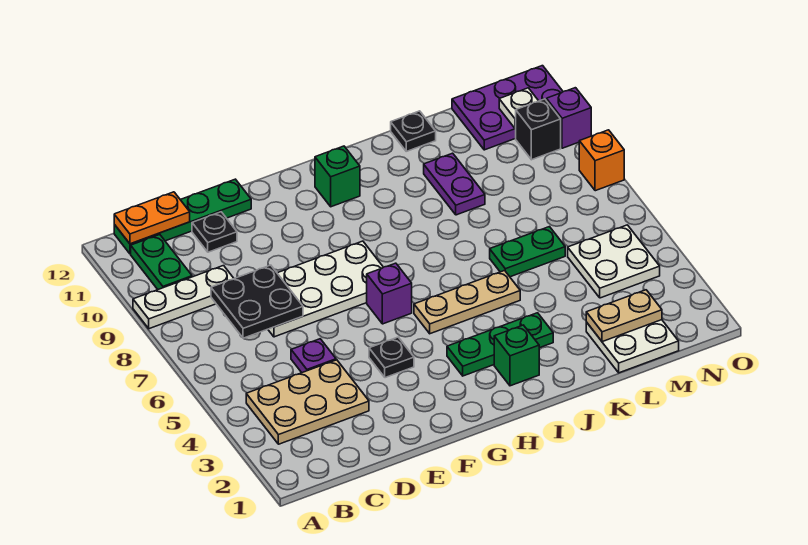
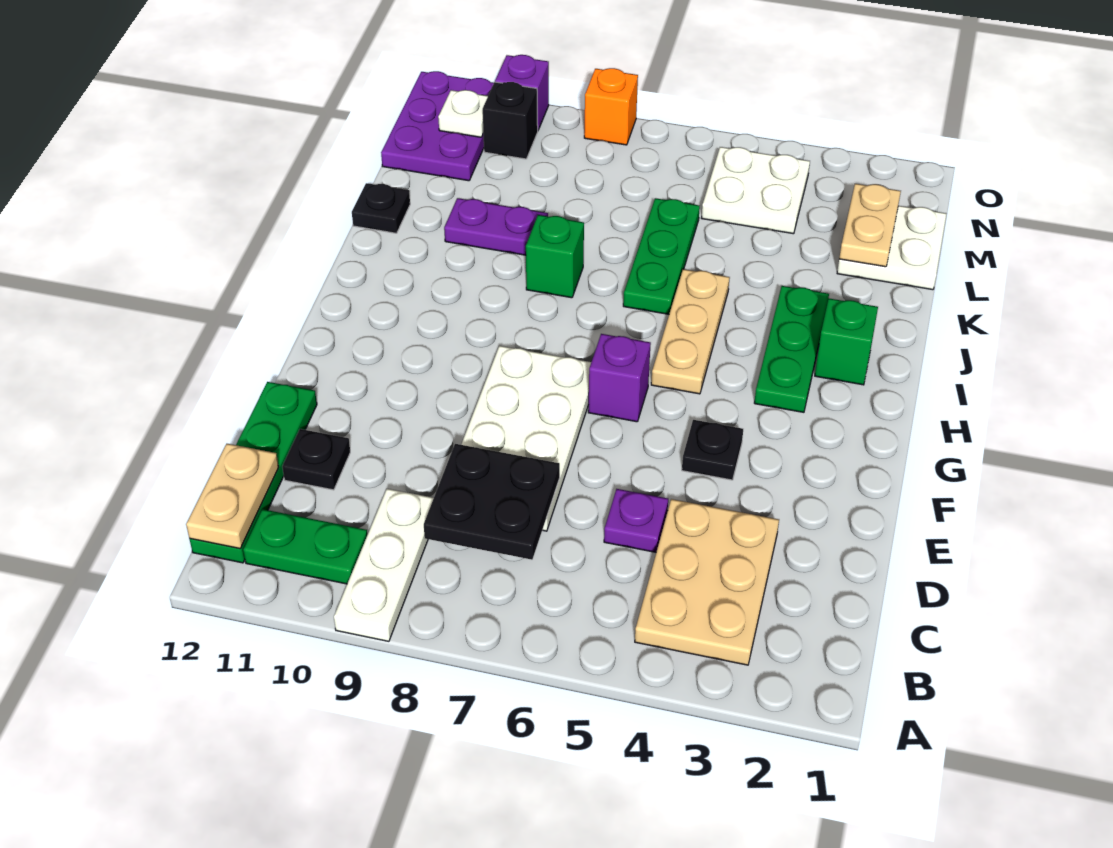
orange 1x2 plate [114,192,190,244] -> tan 1x2 plate [186,444,279,548]
green 1x1 brick [315,146,360,207] -> green 1x1 brick moved to [526,215,584,298]
green 1x2 plate [490,227,565,277] -> green 1x3 plate [623,198,700,314]

